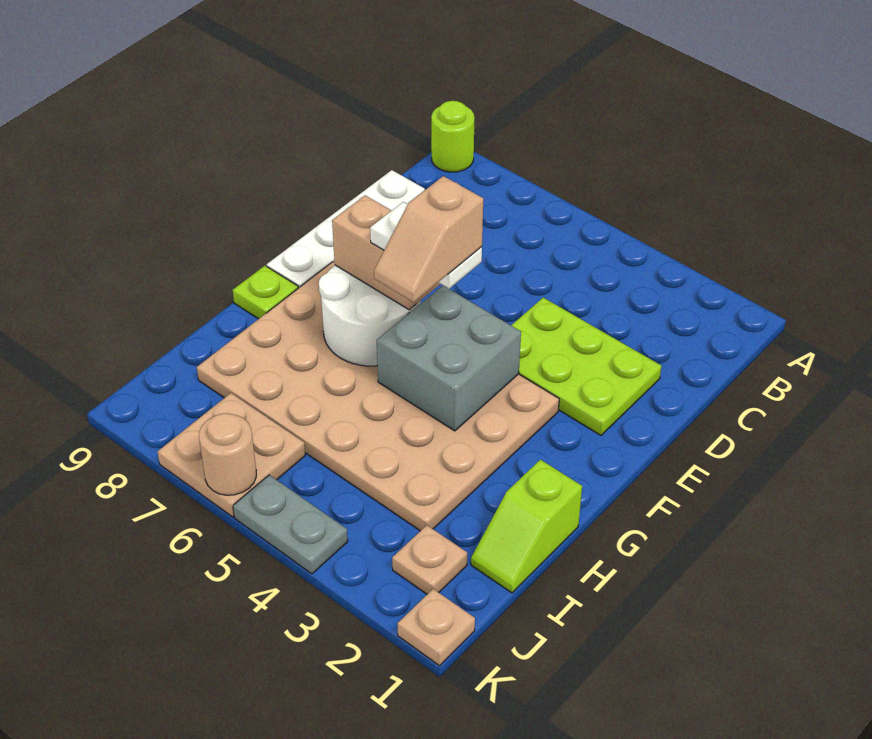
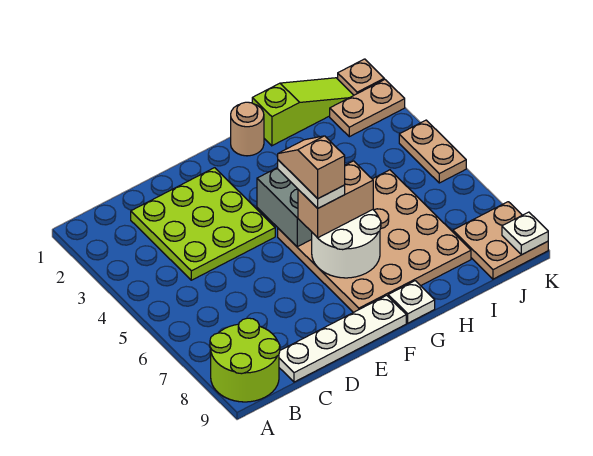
lime 1x1 round brick [431,101,475,172] -> lime 2x2 round brick [210,318,280,402]
lime 2x3 plate [511,298,661,435] -> lime 3x3 plate [131,168,275,280]
tan 4x6 plate [197,262,559,531] -> tan 4x4 plate [278,170,471,313]
tan 1x2 slope [374,176,483,302] -> tan 1x2 slope turned to [278,136,345,199]
tan 1x2 brick [332,195,440,310] -> tan 1x2 brick turned to [298,161,373,238]
lime 1x1 plate [233,266,298,319] -> white 1x1 plate [388,281,435,323]
lime 1x2 slope [471,460,582,593] -> lime 1x3 slope [252,78,354,146]
tan 1x1 plate [392,525,467,594] -> tan 1x2 plate [330,79,405,137]
tan 2x2 plate [158,393,305,517] -> tan 2x2 plate moved to [453,202,548,279]
grey 1x2 plate [233,475,348,574] -> tan 1x2 plate [399,120,466,183]
tan 1x1 round brick [199,413,256,495] -> tan 1x1 round brick moved to [231,102,264,156]
none -> white 1x1 plate [502,212,548,255]

